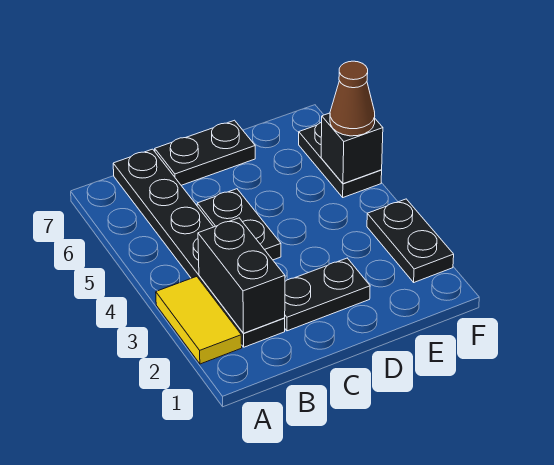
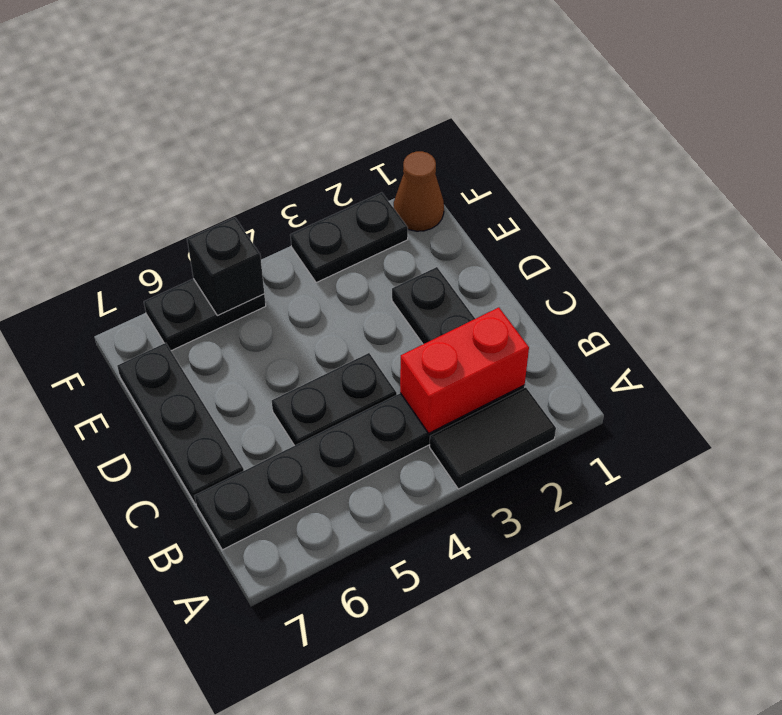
yellow 1x2 tile [156,277,242,364] -> black 1x2 tile [430,388,556,489]
black 1x2 brick [198,218,285,333] -> red 1x2 brick [400,307,529,433]
black 1x2 plate [155,120,255,185] -> black 1x3 plate [117,343,244,504]
brown 1x1 cone [330,61,375,136] -> brown 1x1 cone moved to [394,151,444,231]

